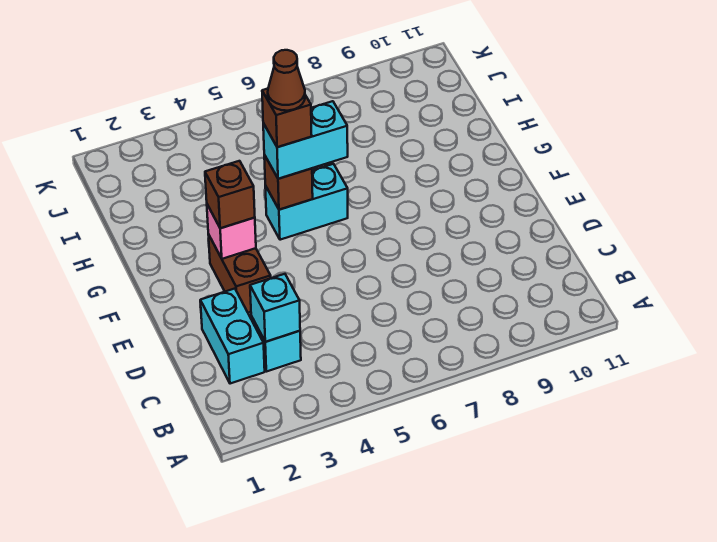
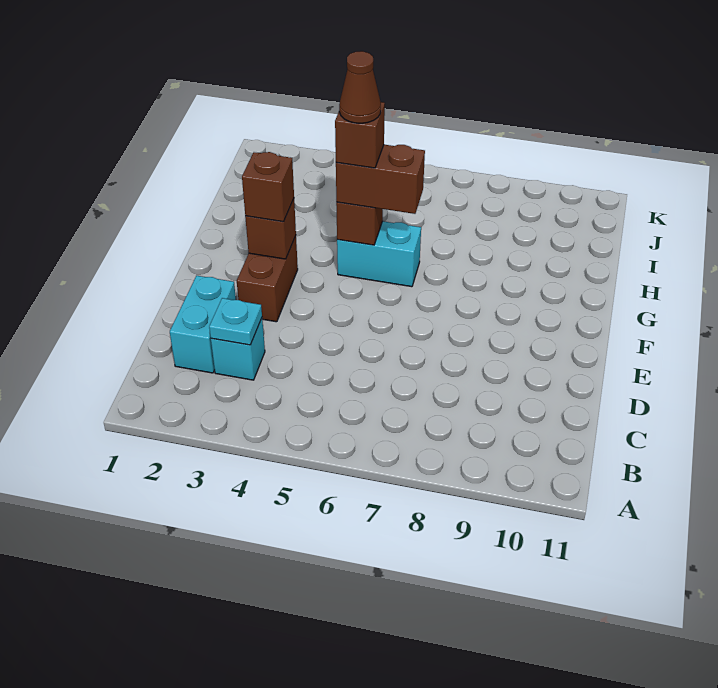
cyan 1x1 brick [250,274,300,342] -> cyan 1x1 plate [209,298,262,345]
pink 1x1 brick [207,205,256,259] -> brown 1x1 brick [245,199,296,259]
cyan 1x2 brick [263,101,348,179] -> brown 1x2 brick [336,145,425,214]

